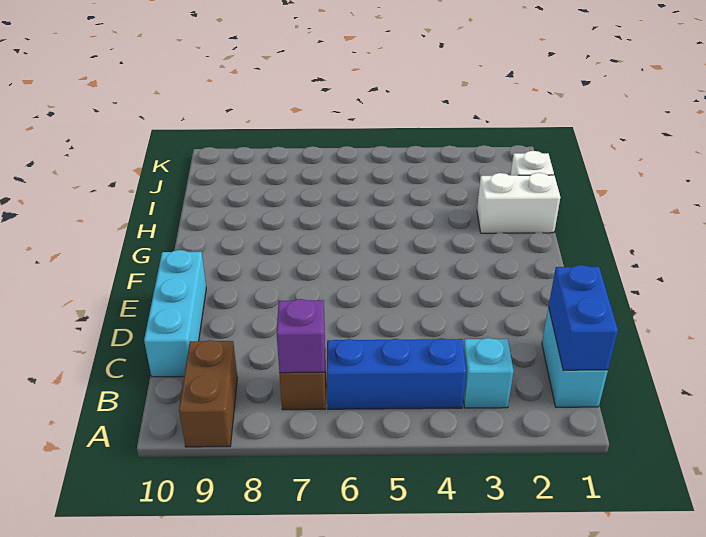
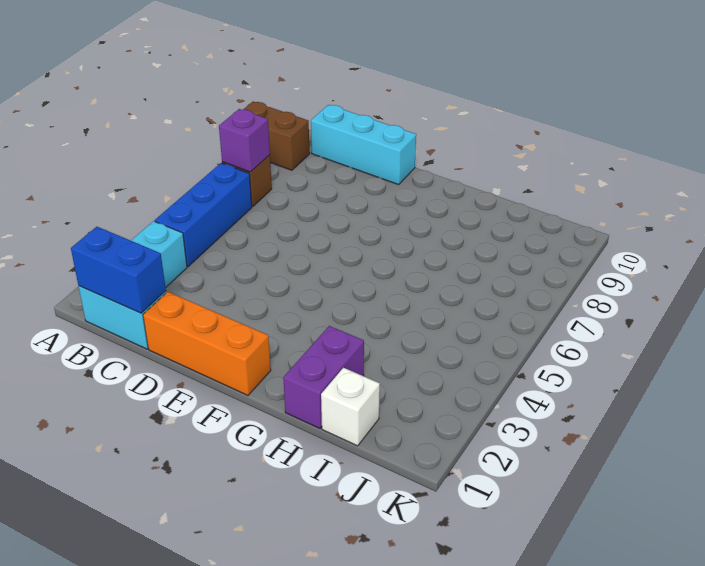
none -> orange 1x3 brick [143,292,271,395]
white 1x2 brick [477,173,560,233] -> purple 1x2 brick [283,326,364,428]

